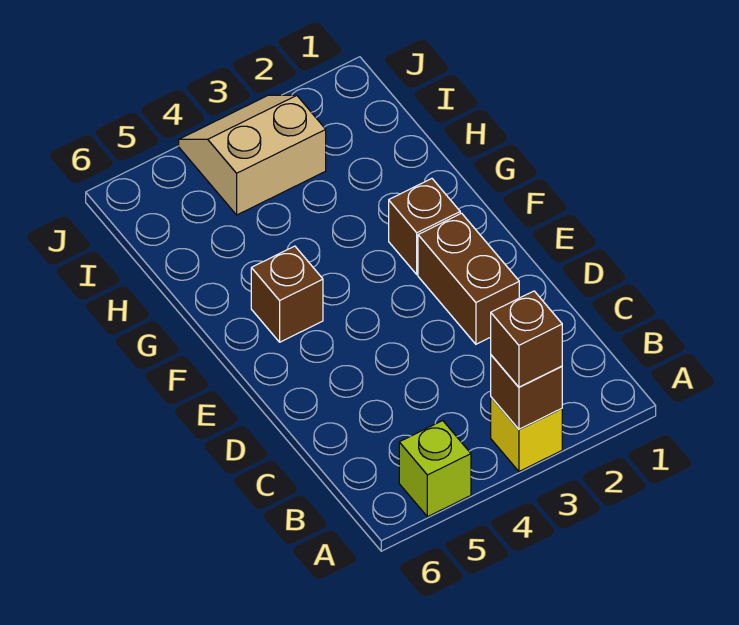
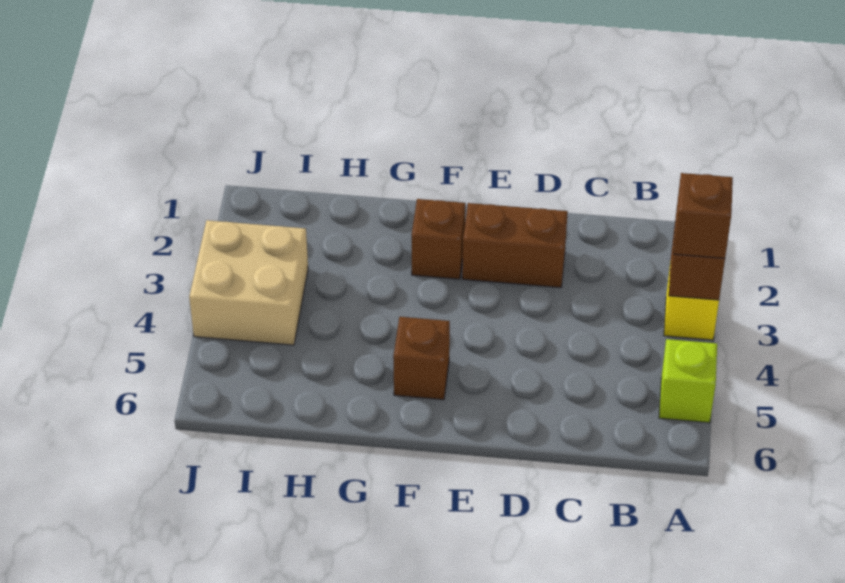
tan 2x2 slope [179,95,326,215] -> tan 2x2 brick [189,220,308,345]

